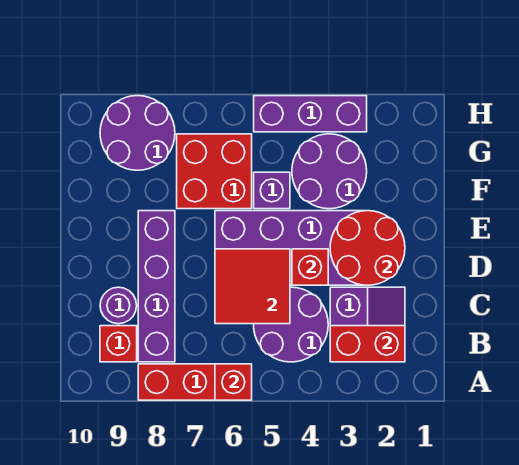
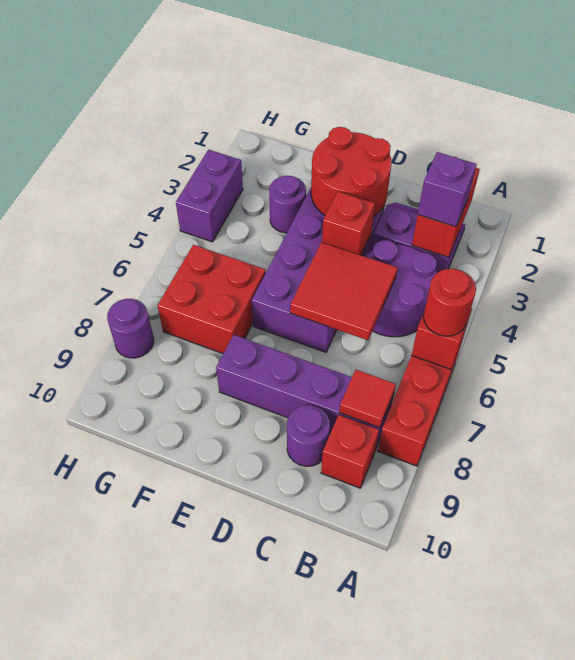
none -> red 1x1 round brick [423,269,476,336]
none -> red 1x1 tile [339,370,396,428]
purple 2x2 round brick [292,134,367,209] -> purple 1x1 round brick [269,176,306,233]
purple 1x1 brick [254,172,290,209] -> purple 1x1 brick moved to [418,152,477,227]
purple 2x2 round brick [100,96,175,170] -> purple 1x1 round brick [107,299,154,358]
purple 1x3 brick [254,96,367,132] -> purple 1x2 brick [176,150,243,242]

